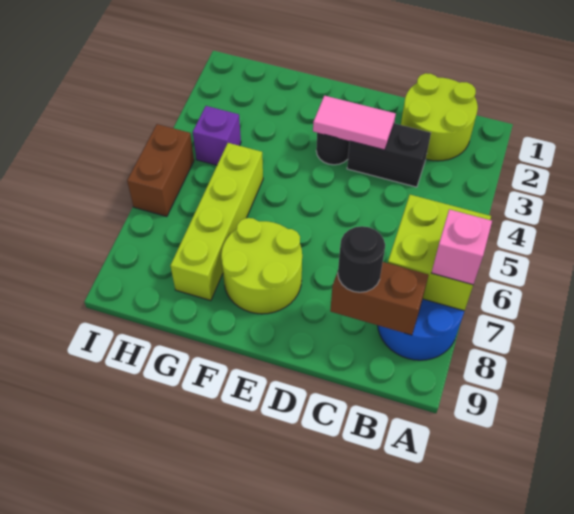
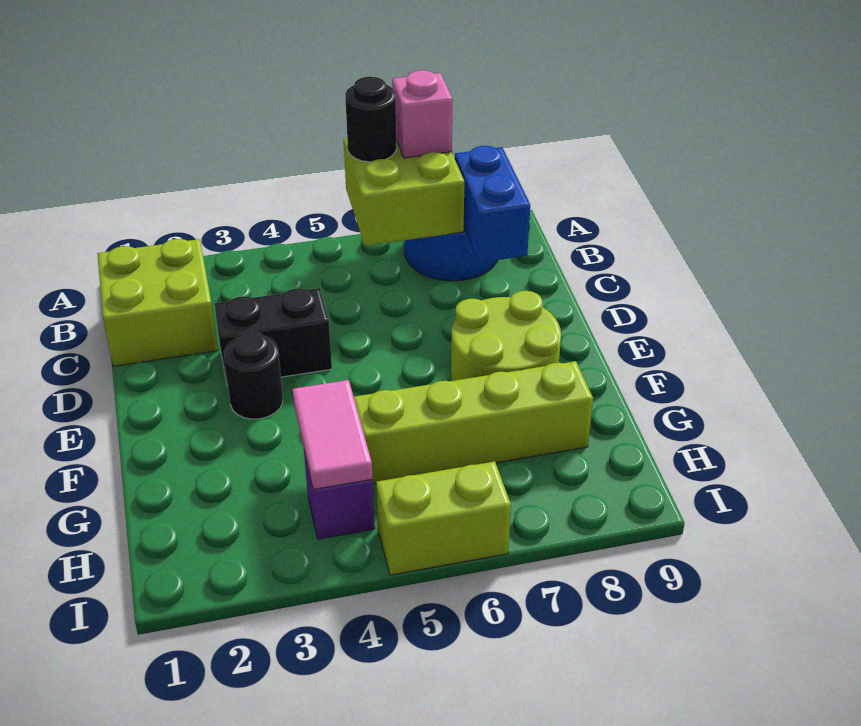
lime 2x2 round brick [401,73,478,161] -> lime 2x2 brick [97,239,218,366]
brown 1x2 brick [330,262,429,335] -> blue 1x2 brick [455,146,530,263]
black 1x2 brick [347,123,431,187] -> black 1x2 brick turned to [214,288,332,386]
black 1x1 round brick [338,226,385,292] -> black 1x1 round brick moved to [345,77,397,162]
pink 1x2 tile [313,96,396,150] -> pink 1x2 tile moved to [293,380,373,489]
brown 1x2 brick [127,124,194,217] -> lime 1x2 brick [376,461,511,575]

